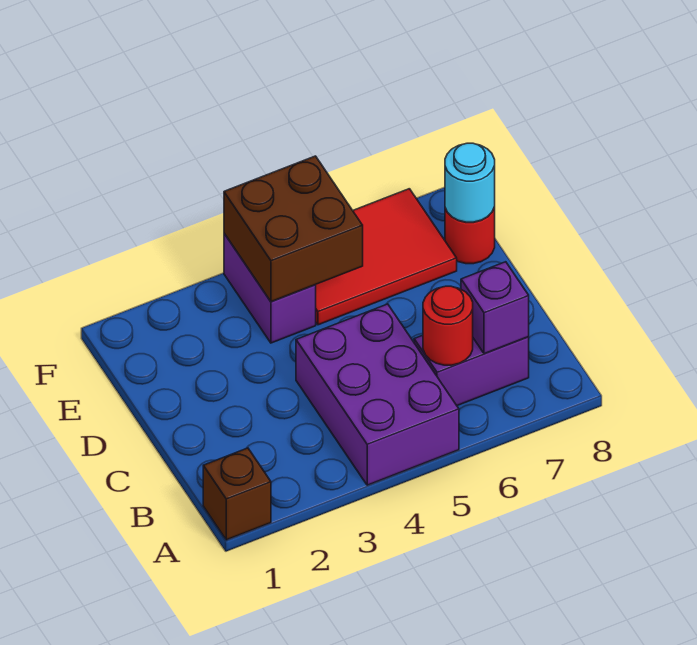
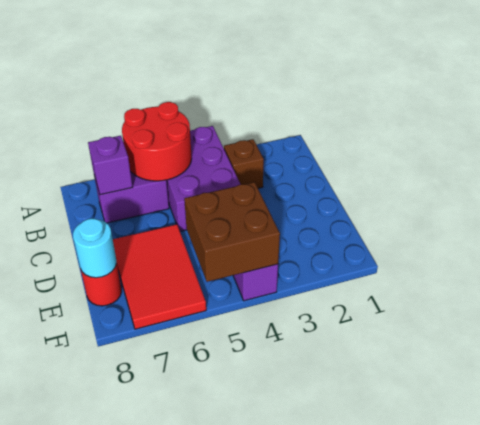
brown 1x1 brick [203,448,271,540] -> brown 1x1 brick moved to [224,139,264,188]
red 1x1 round brick [423,286,473,365] -> red 2x2 round brick [122,102,192,181]
red 2x3 tile [316,189,457,325] -> red 2x3 tile turned to [113,224,206,329]

